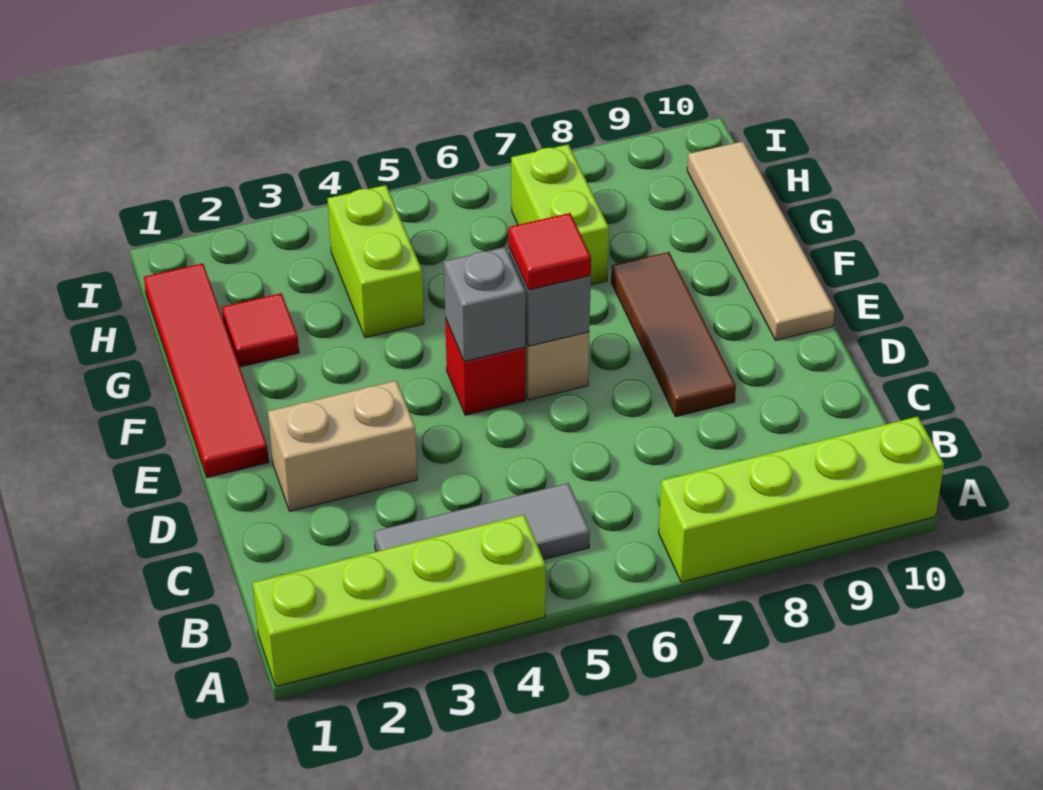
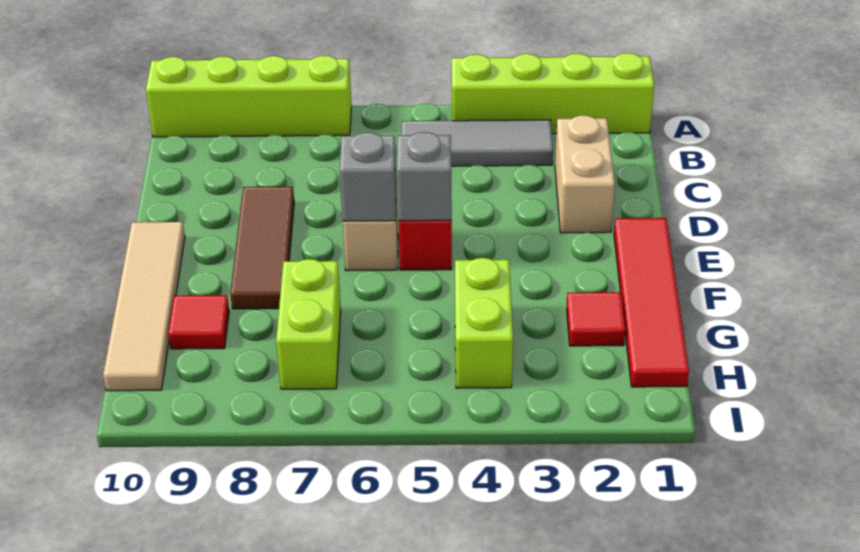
tan 1x2 brick [268,381,417,511] -> tan 1x2 brick turned to [555,115,615,233]
red 1x1 tile [509,213,591,290] -> red 1x1 tile moved to [168,295,229,349]

